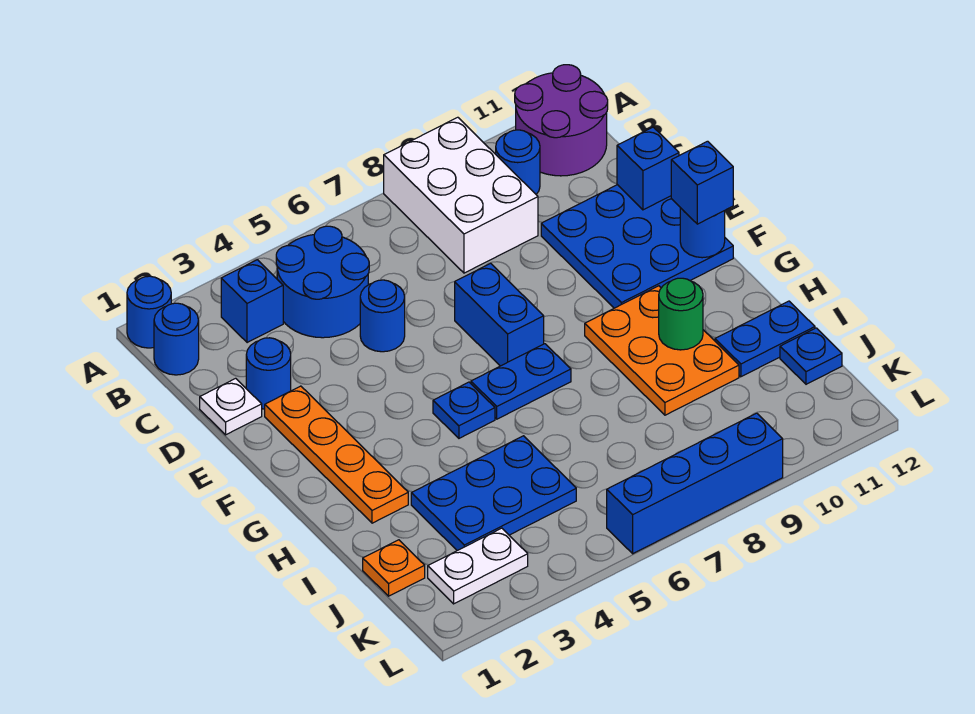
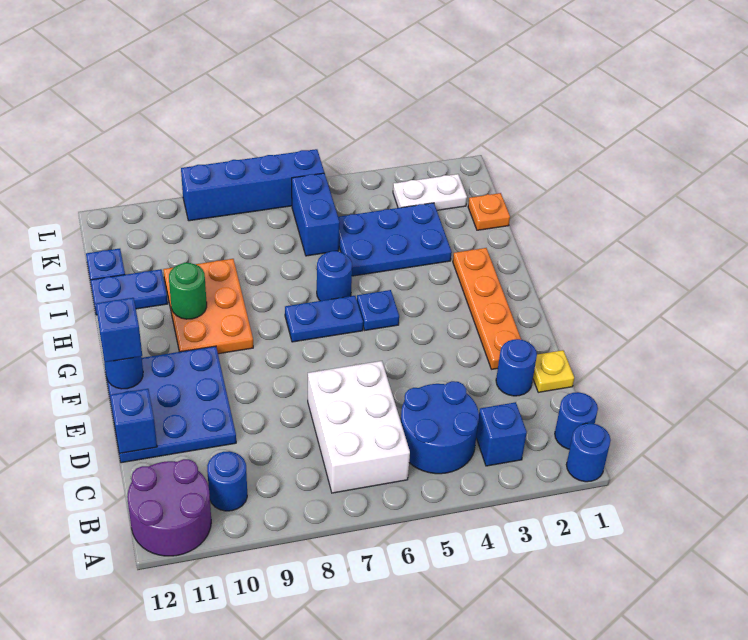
white 2x3 brick [384,117,538,273] -> white 2x3 brick moved to [308,361,410,493]
white 1x1 plate [200,378,262,435] -> yellow 1x1 plate [533,350,574,392]
blue 1x1 round brick [360,280,405,352] -> blue 1x1 round brick moved to [317,251,352,301]
blue 1x2 brick [455,263,544,366] -> blue 1x2 brick moved to [292,173,340,256]

